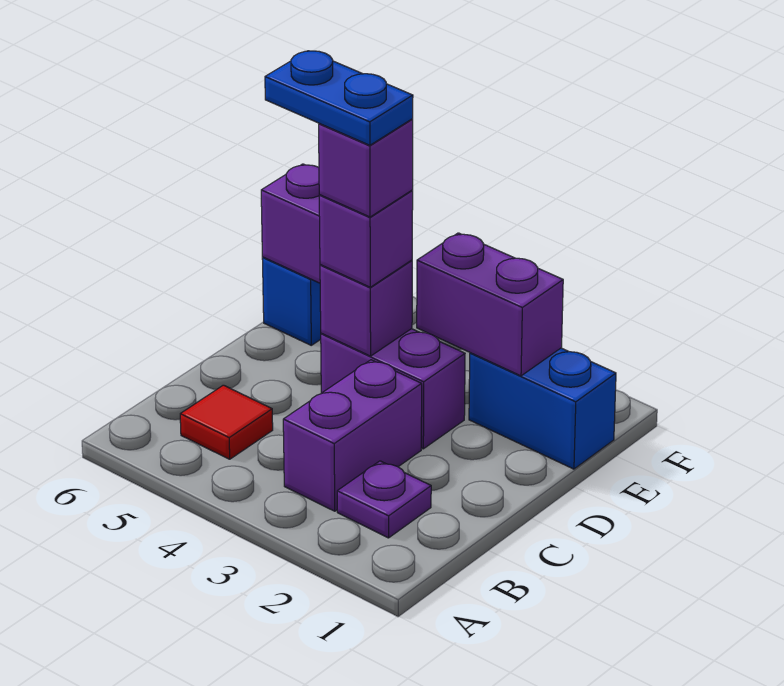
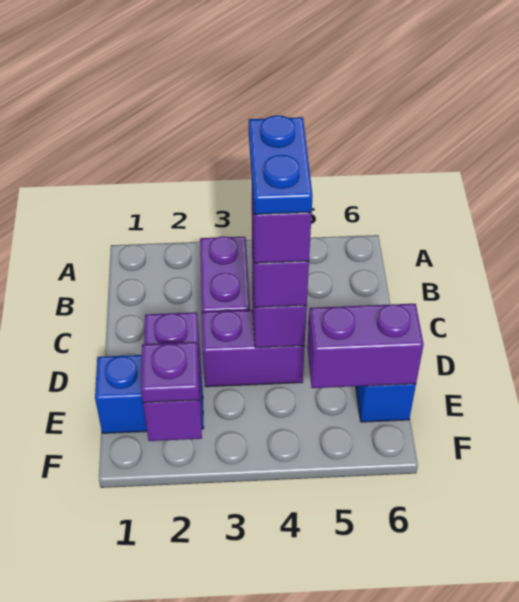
purple 1x1 plate [337,461,431,538] -> purple 1x1 plate moved to [141,342,199,403]
red 1x1 tile [180,385,273,459] -> none
blue 1x2 plate [265,51,413,145] -> blue 1x2 plate turned to [249,115,313,214]
purple 1x2 brick [417,233,563,376] -> purple 1x2 brick turned to [143,312,202,441]

